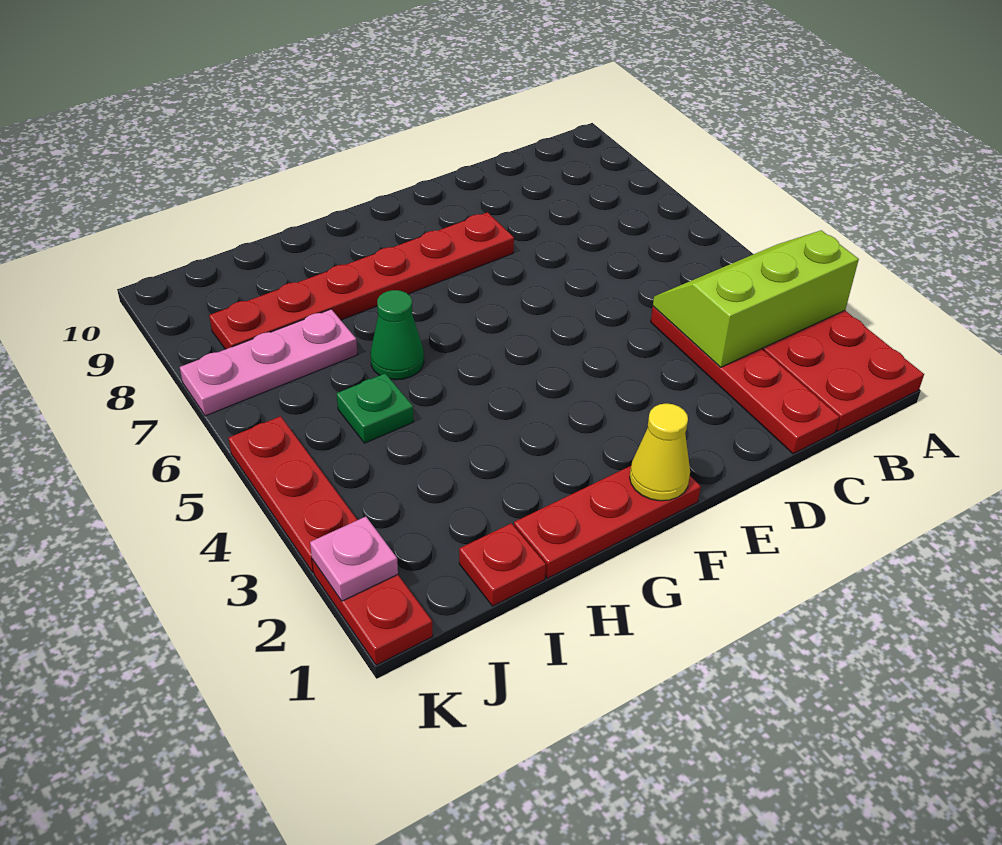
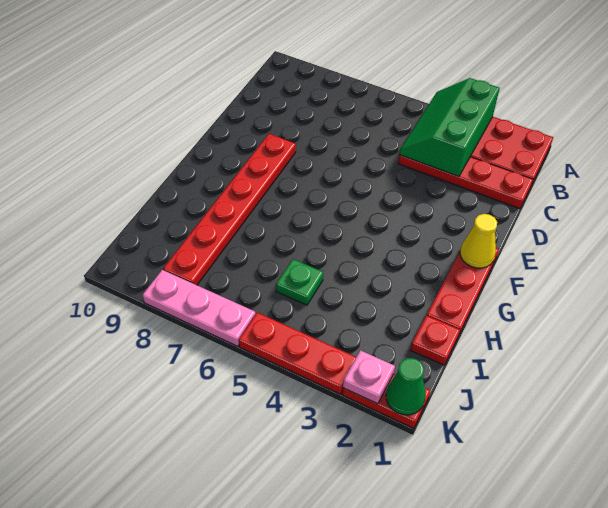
lime 2x3 slope [653,230,859,367] -> green 2x3 slope [399,78,500,177]
green 1x1 cone [370,290,424,380] -> green 1x1 cone moved to [386,358,426,415]
pink 1x3 plate [180,309,358,416] -> pink 1x3 plate turned to [142,270,255,346]

